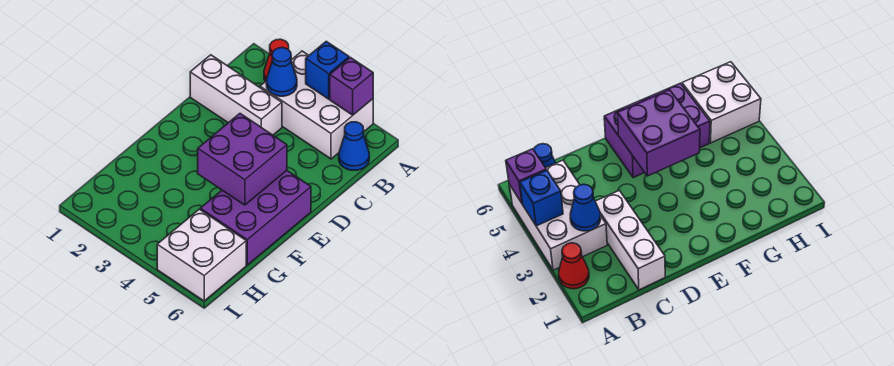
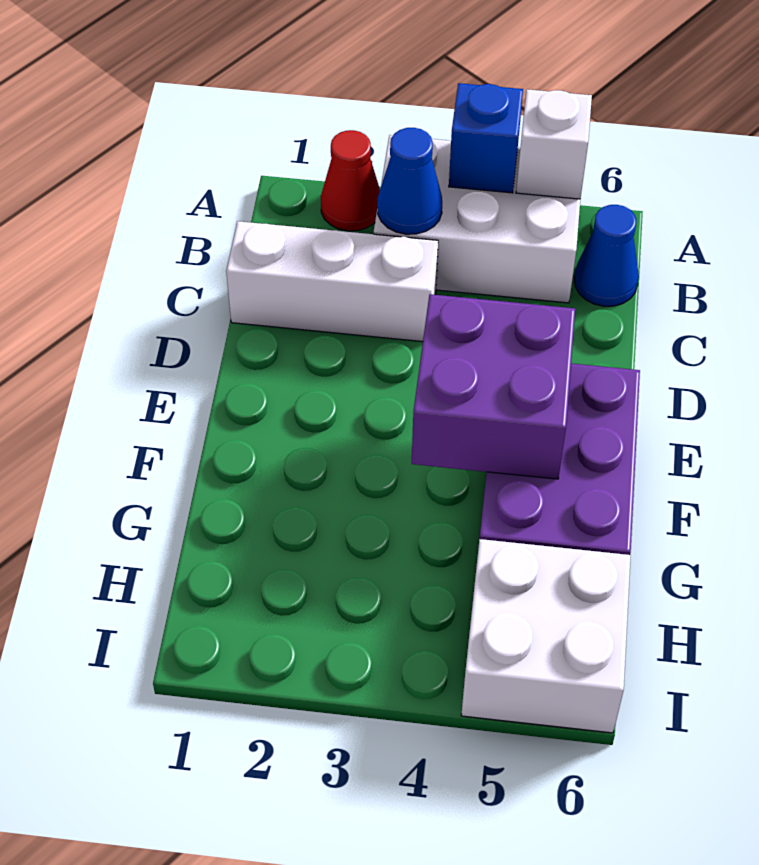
purple 1x1 brick [330,57,373,115] -> white 1x1 brick [516,89,592,199]

